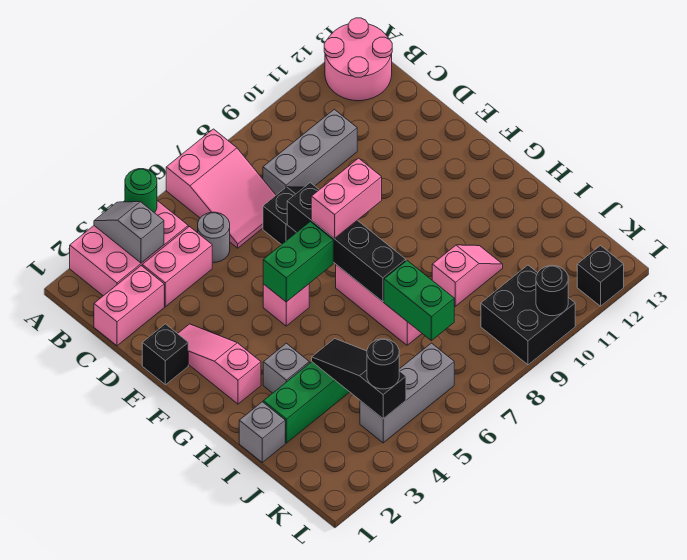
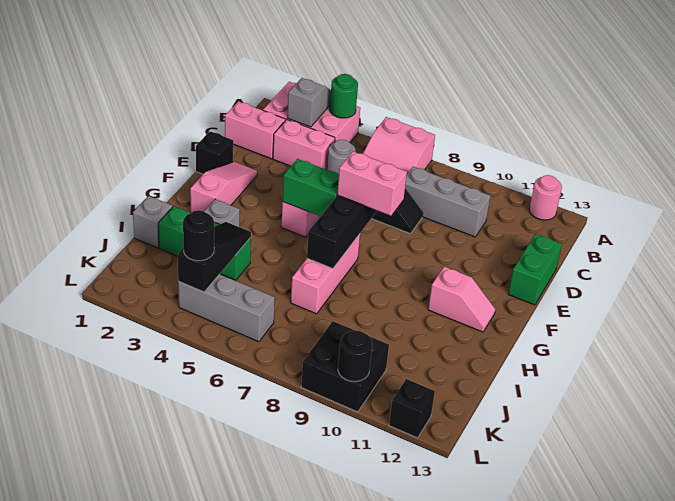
pink 2x2 round brick [324,18,392,101] -> pink 1x1 round brick [529,175,562,220]
green 1x2 brick [384,261,454,341] -> green 1x2 brick moved to [508,234,562,305]
pink 1x2 slope [432,245,503,306] -> pink 1x2 slope moved to [428,267,495,332]

